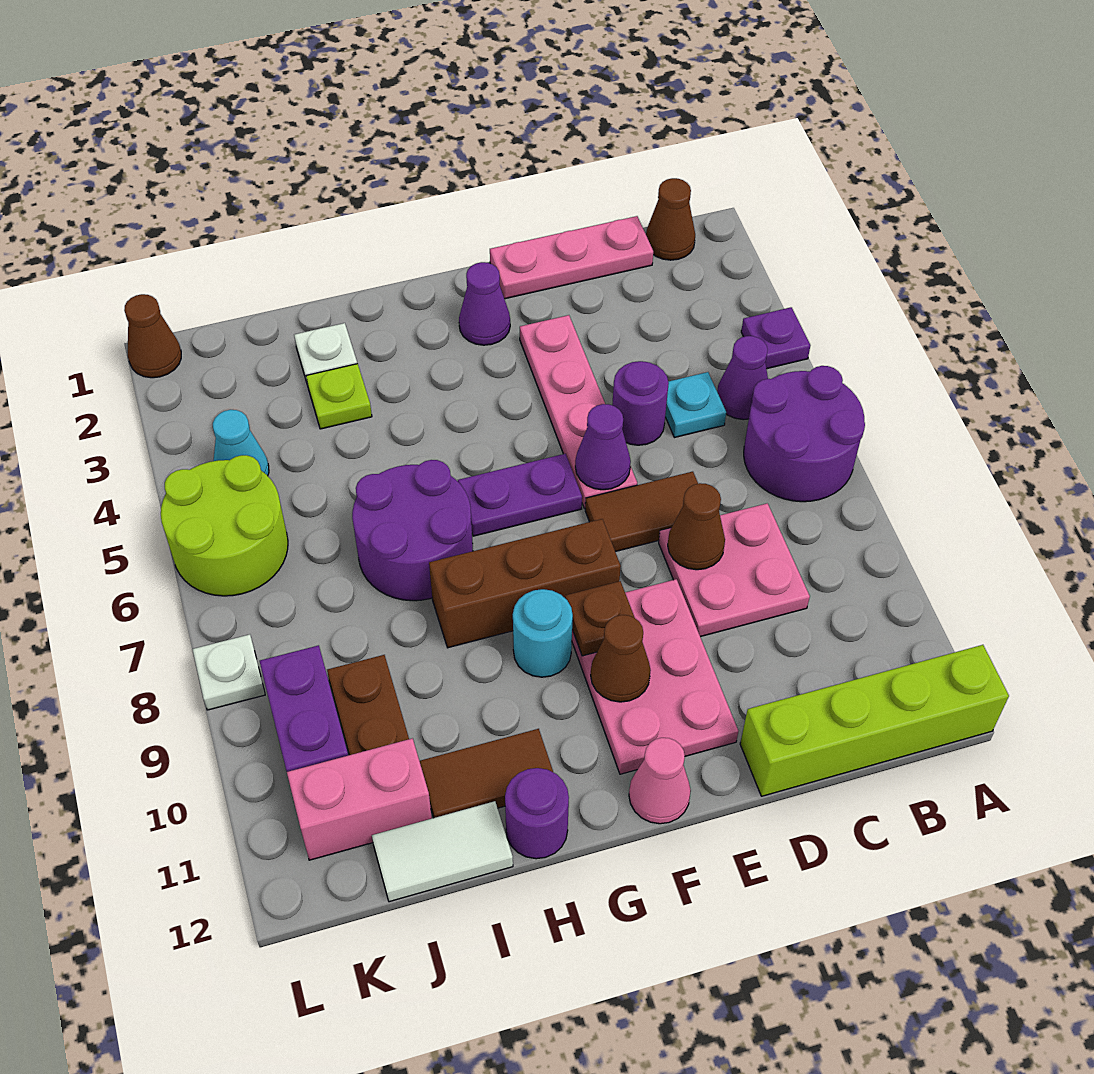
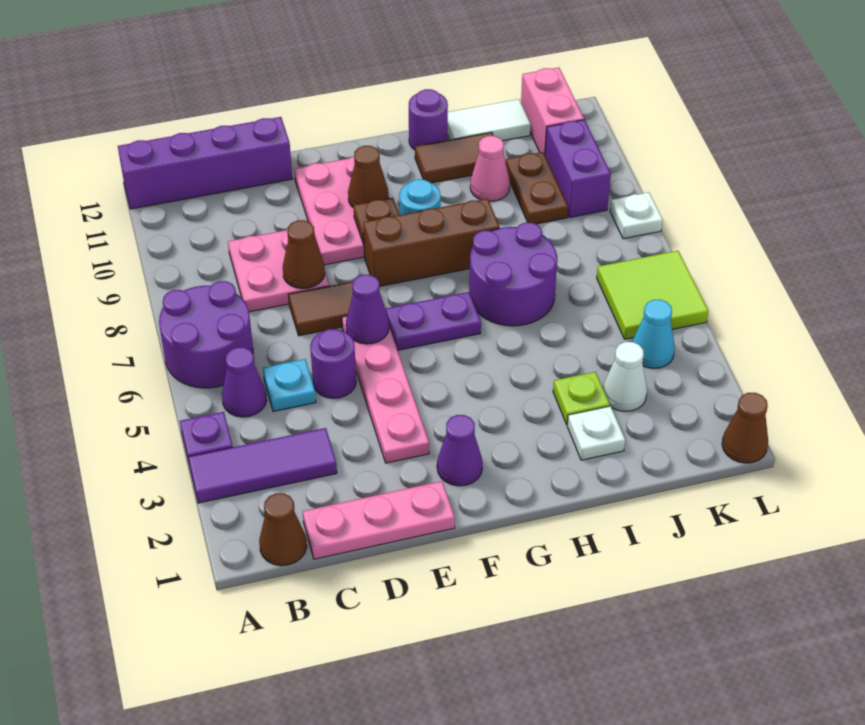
none -> purple 1x3 tile [188,428,337,503]
lime 1x4 brick [740,645,1009,796] -> purple 1x4 brick [118,117,292,209]
pink 1x1 cone [629,738,691,824] -> pink 1x1 cone moved to [470,136,510,201]
none -> white 1x1 cone [603,342,647,411]
pink 1x2 brick [287,738,432,860] -> pink 1x2 brick turned to [521,68,584,154]
lime 2x2 round brick [161,455,288,596] -> lime 2x2 tile [597,251,708,339]

